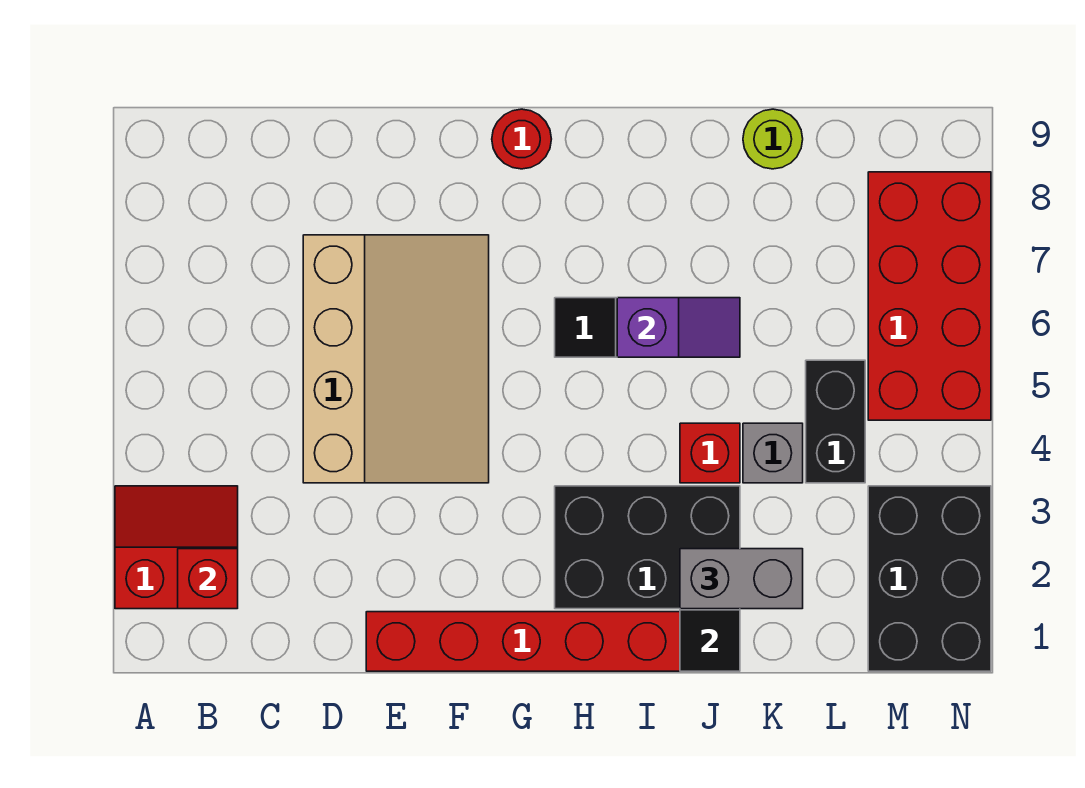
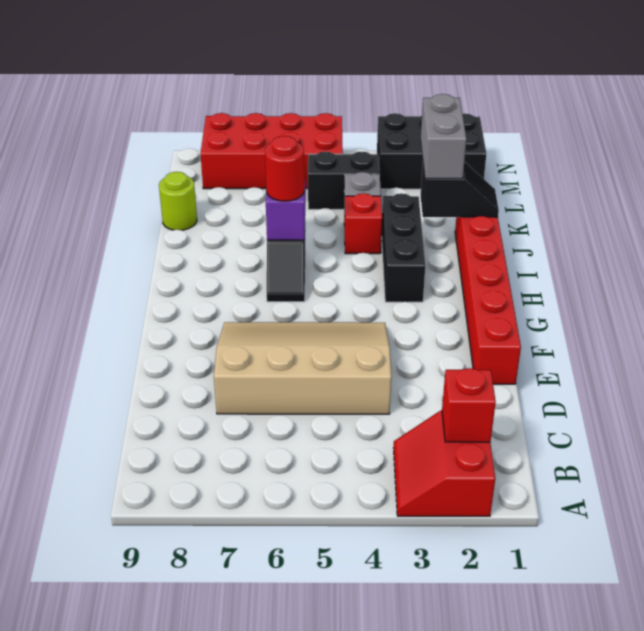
red 1x1 round brick [492,109,551,169] -> red 1x1 round brick moved to [265,136,304,201]
black 2x3 brick [555,486,740,609] -> black 1x3 brick [382,193,425,302]

